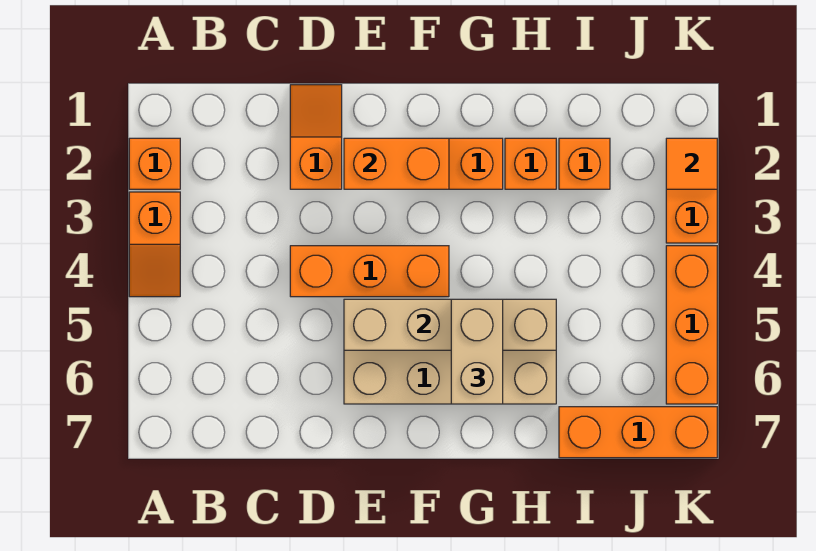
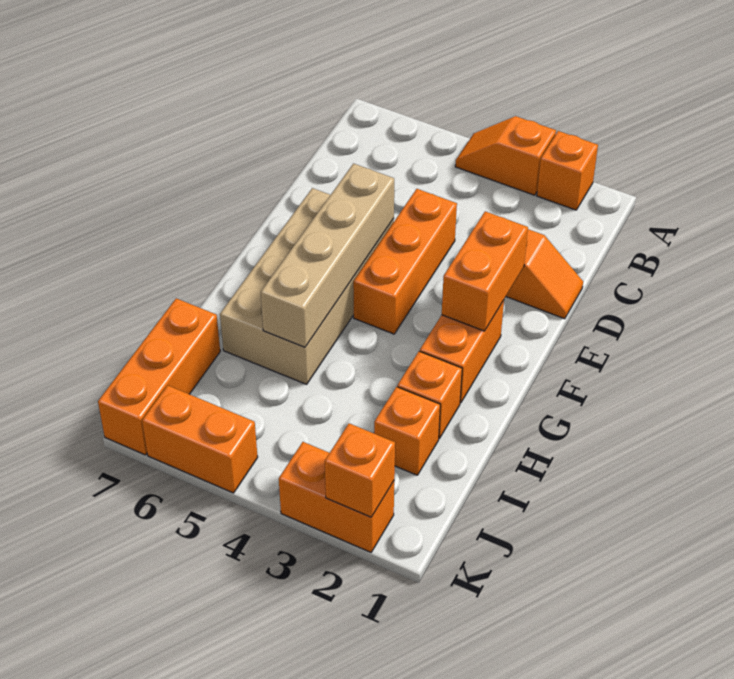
tan 1x2 brick [451,299,503,404] -> none
orange 1x1 tile [666,138,717,189] -> orange 1x1 brick [325,423,395,517]
orange 1x3 brick [666,246,717,404] -> orange 1x2 brick [142,385,258,493]

